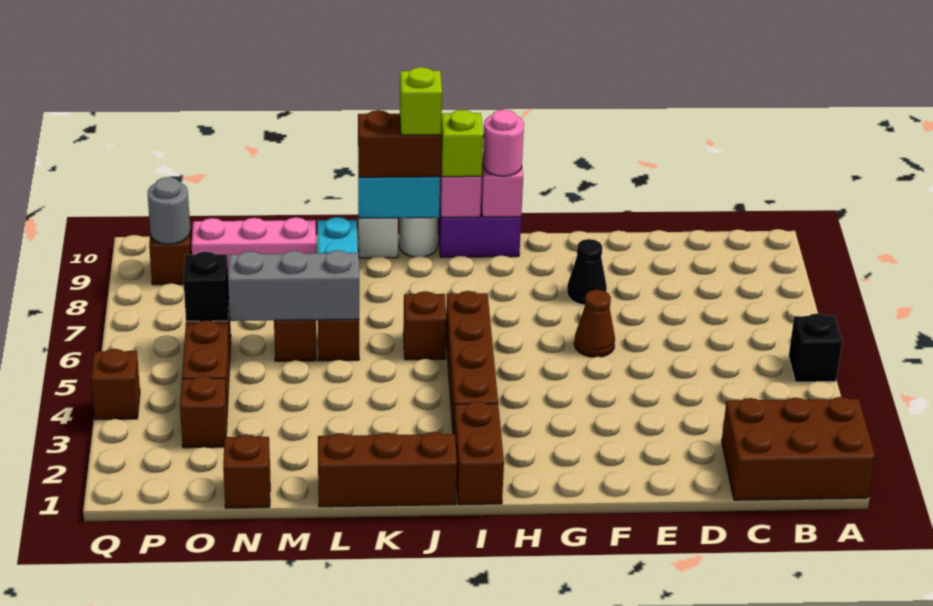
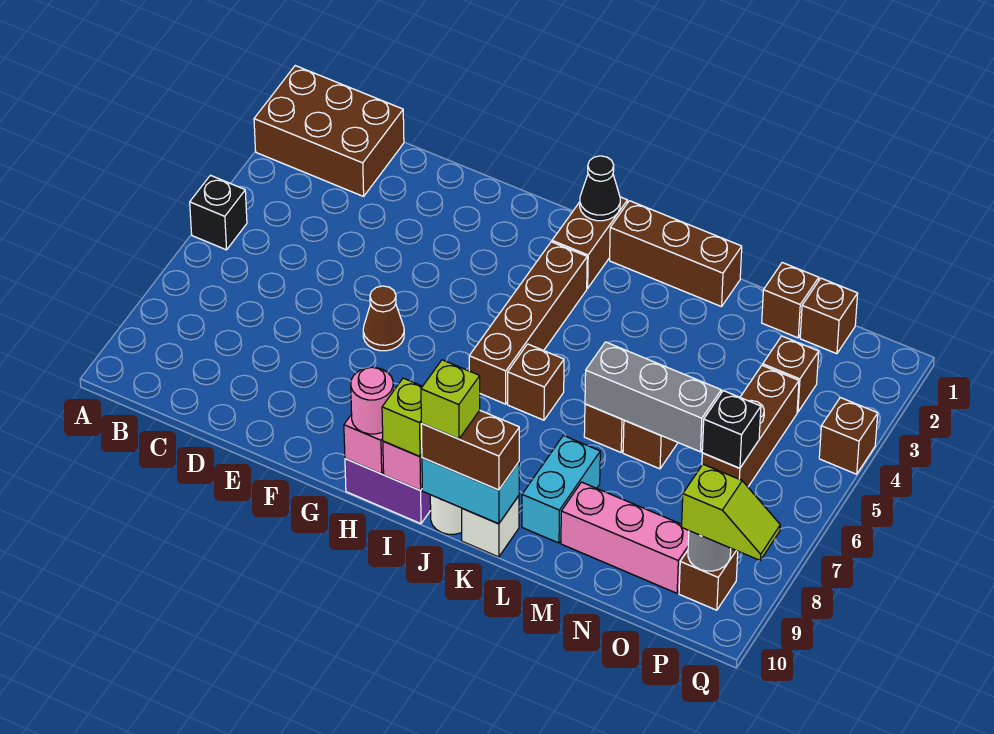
black 1x1 cone [567,239,607,305] -> black 1x1 cone moved to [580,156,620,221]
none -> brown 1x1 brick [800,278,858,354]
none -> lime 1x2 slope [682,464,780,560]

